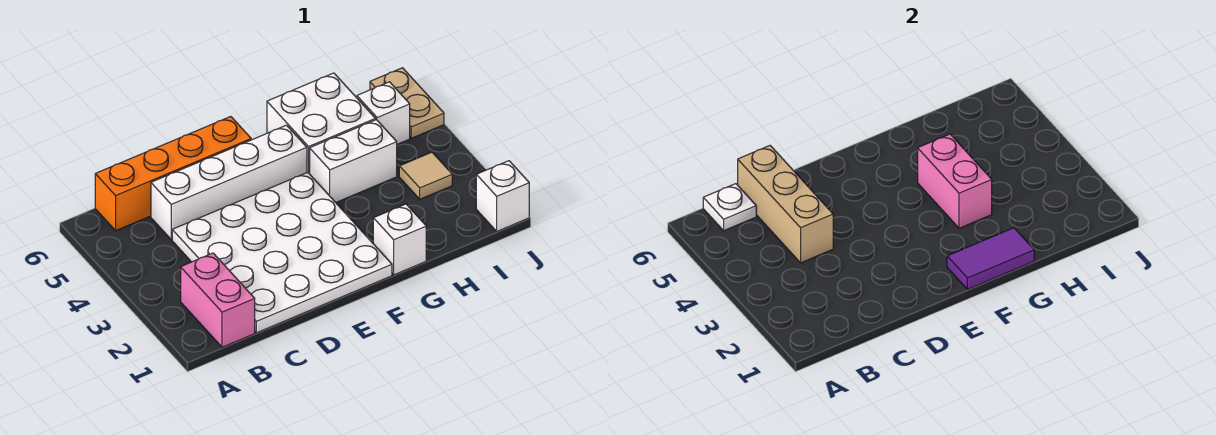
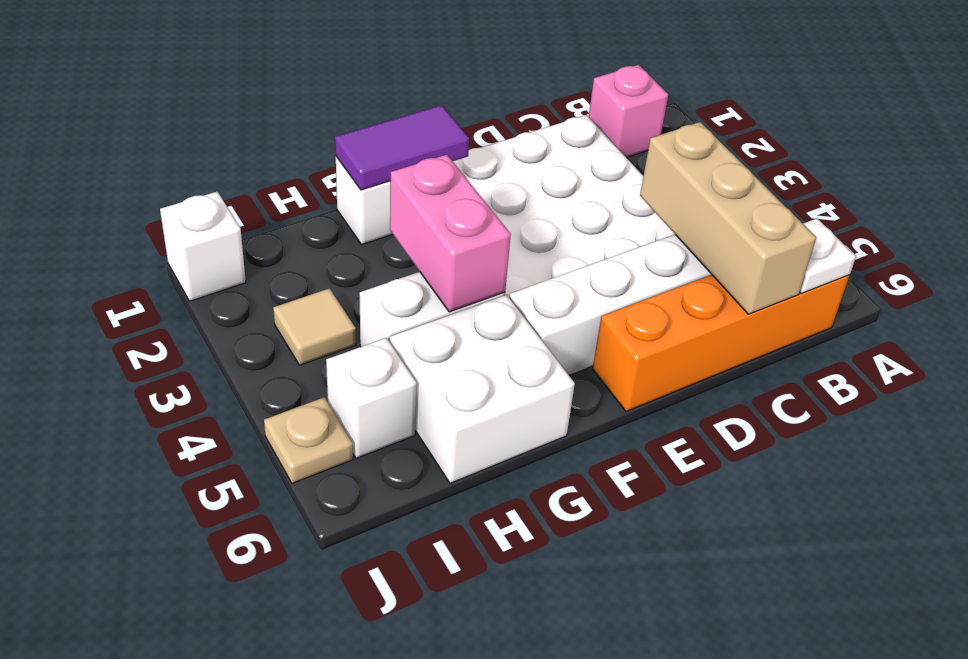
pink 1x2 brick [181,253,255,347] -> pink 1x1 brick [589,65,668,158]
tan 1x2 plate [370,68,444,138] -> tan 1x1 plate [264,397,353,483]

